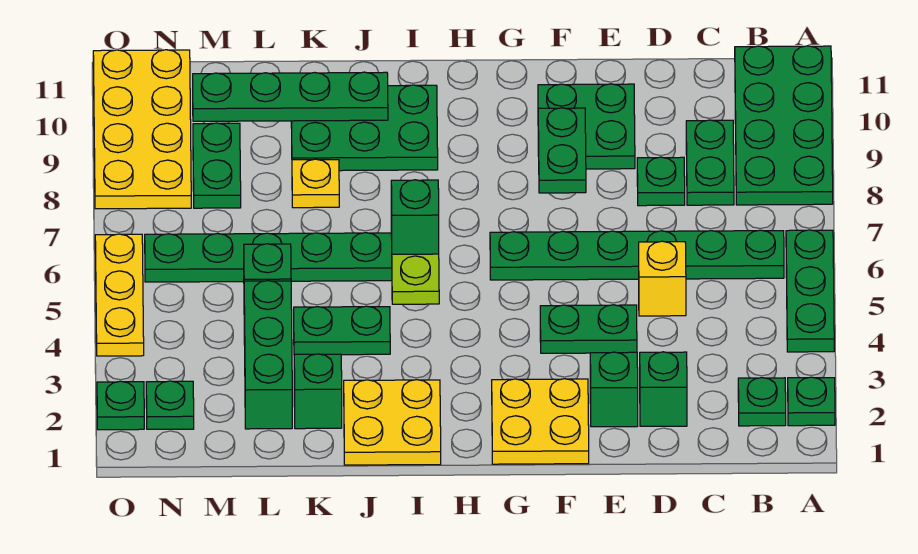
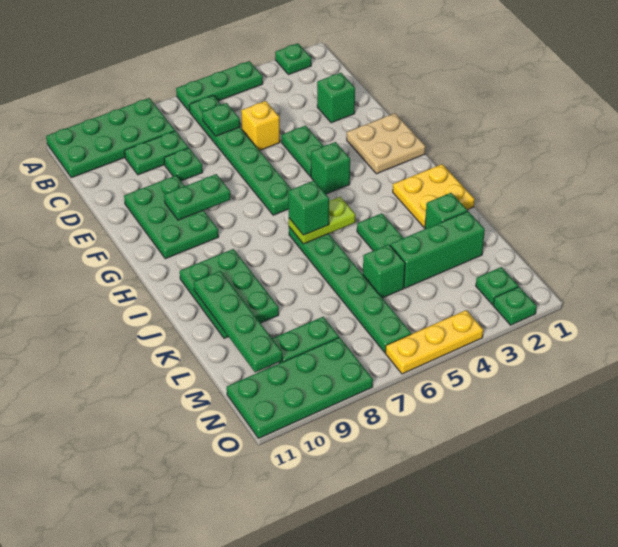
green 1x1 plate [738,378,786,426] -> green 1x1 plate moved to [202,103,240,136]
green 1x1 brick [590,352,638,427] -> green 1x1 brick moved to [311,142,350,194]
green 2x2 plate [538,84,635,169] -> green 2x3 plate [124,175,219,259]
yellow 2x2 plate [492,379,589,464] -> tan 2x2 plate [347,113,425,174]
yellow 1x1 plate [292,159,339,208] -> none
yellow 2x4 plate [93,50,191,209] -> green 2x4 plate [227,337,373,438]

